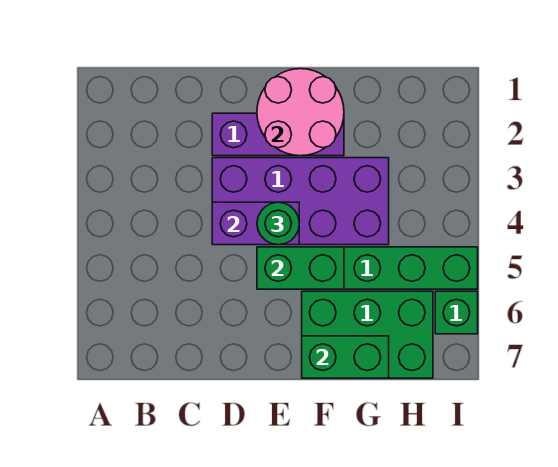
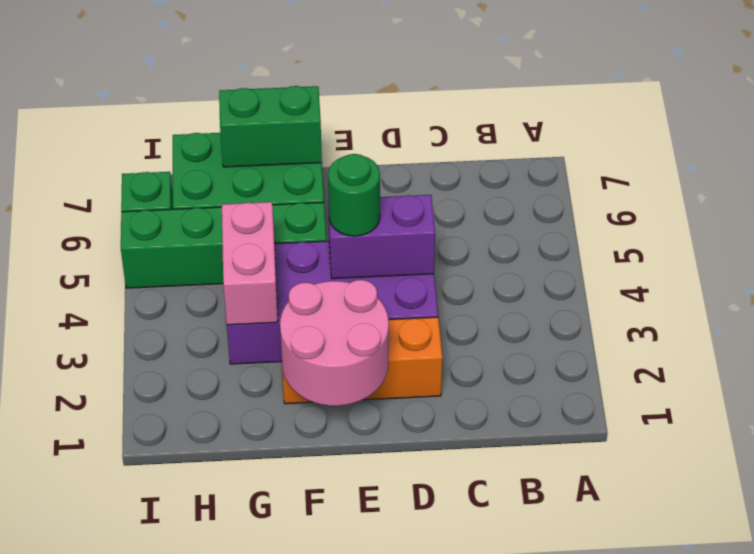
purple 1x3 brick [212,113,344,156] -> orange 1x3 brick [282,317,442,404]
green 1x2 brick [257,247,344,289] -> none
none -> pink 1x2 brick [222,202,278,325]

